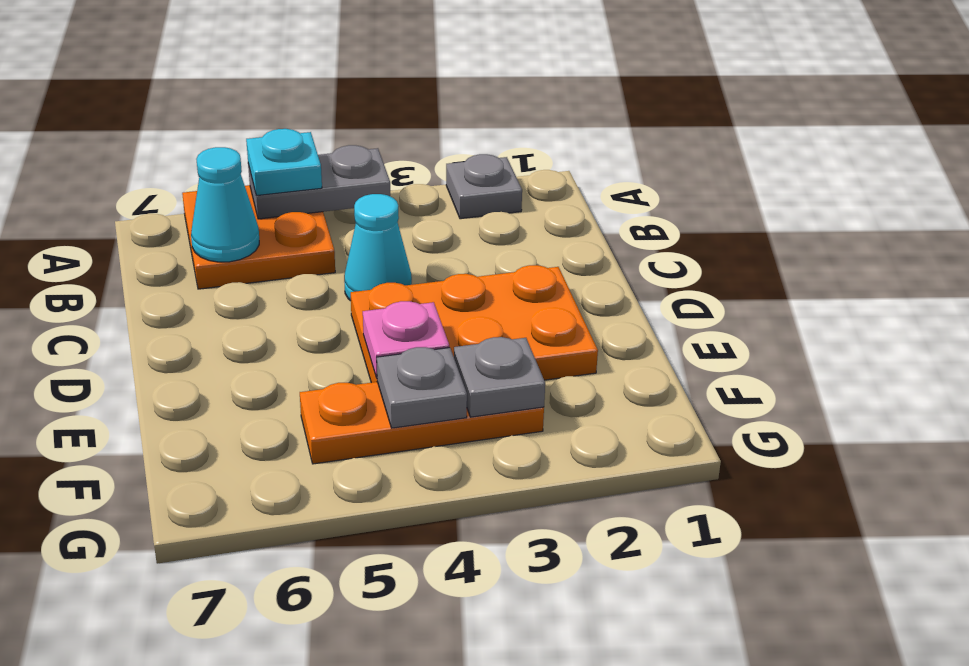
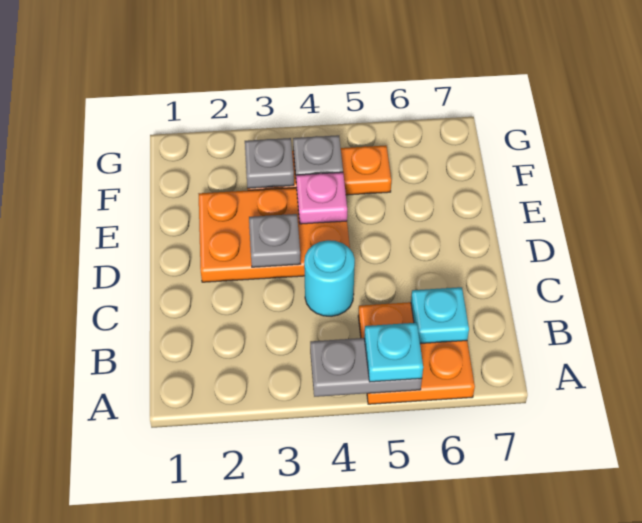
grey 1x1 plate [446,154,522,219] -> grey 1x1 plate moved to [249,214,301,267]
cyan 1x1 cone [191,147,259,262] -> cyan 1x1 plate [411,287,469,343]
cyan 1x1 cone [344,194,412,301] -> cyan 1x1 round brick [304,240,355,316]

